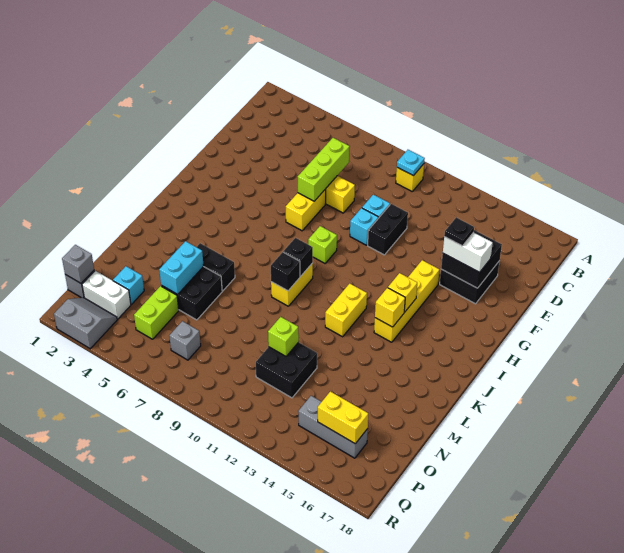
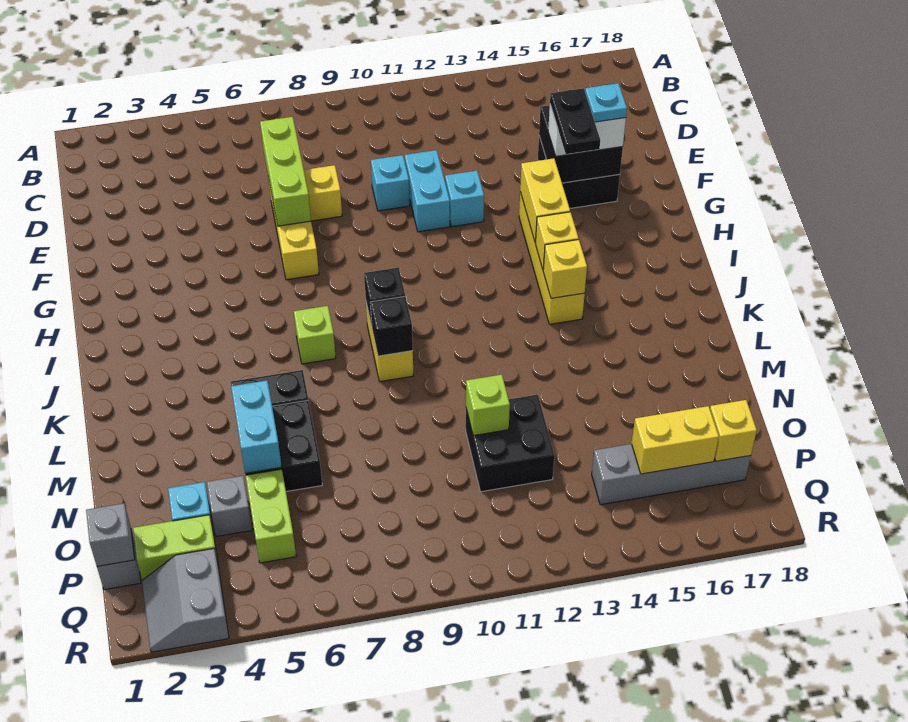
yellow 1x1 brick [396,164,424,191] -> yellow 1x1 brick moved to [710,400,757,461]
cyan 1x1 plate [397,150,425,176] -> cyan 1x1 plate moved to [585,83,627,122]
black 1x2 brick [368,204,408,255] -> cyan 1x2 brick [405,150,450,232]
cyan 1x1 brick [350,208,378,245] -> cyan 1x1 brick moved to [445,171,484,227]
black 1x1 plate [444,218,474,246] -> black 1x2 plate [550,88,600,154]
lime 1x1 brick [308,226,337,263] -> lime 1x1 brick moved to [294,306,336,364]
yellow 1x2 brick [325,284,367,337] -> yellow 1x2 brick moved to [520,158,570,243]
white 1x2 brick [82,271,131,319] -> lime 1x2 brick [133,515,218,580]
grey 1x1 brick [170,321,201,360] -> grey 1x1 brick moved to [207,476,252,536]
grey 1x3 brick [298,396,368,458] -> grey 1x4 brick [592,444,751,505]
grey 2x2 slope [54,298,117,349] -> grey 2x2 slope turned to [142,548,229,652]

